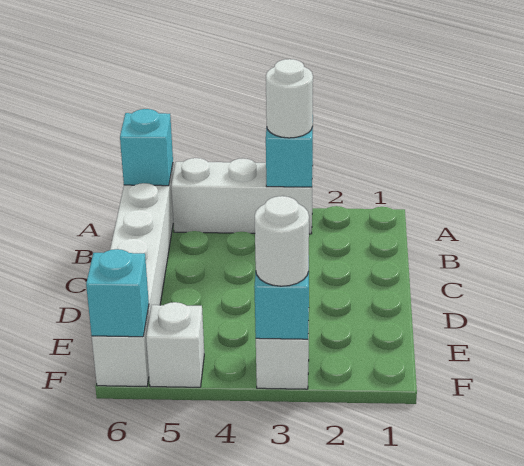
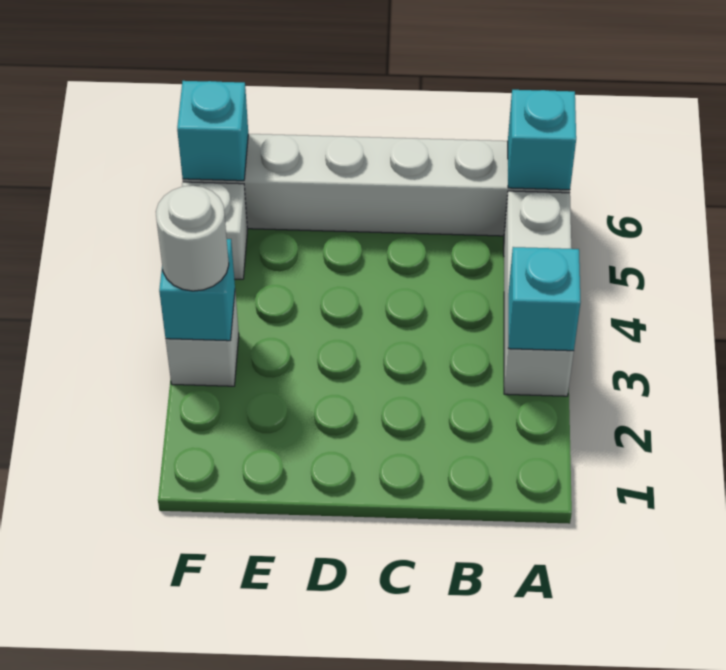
white 1x1 round brick [266,59,313,138] -> none

